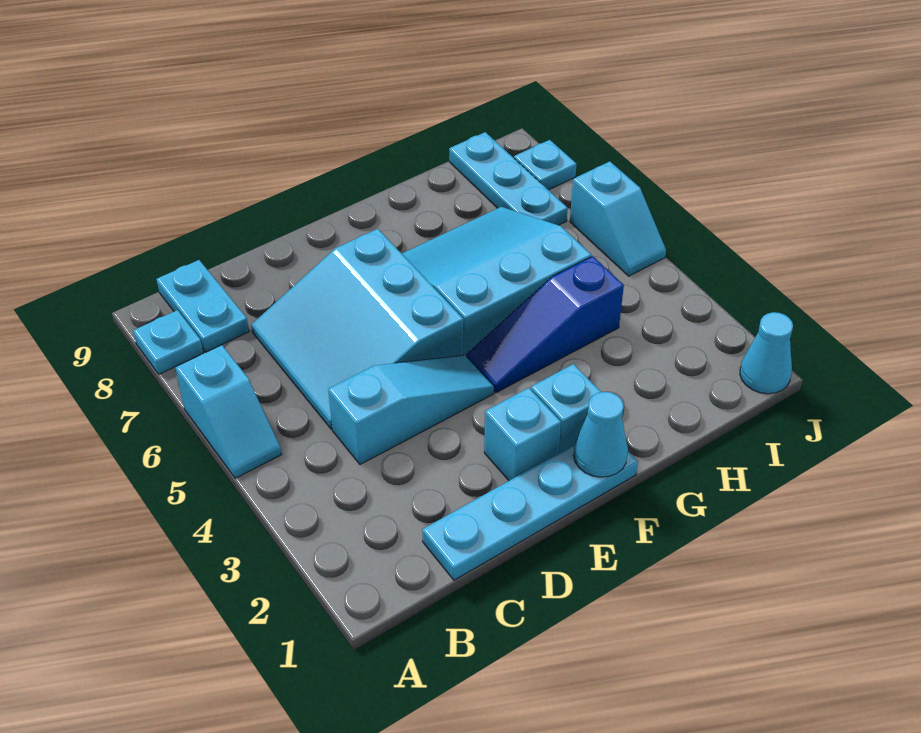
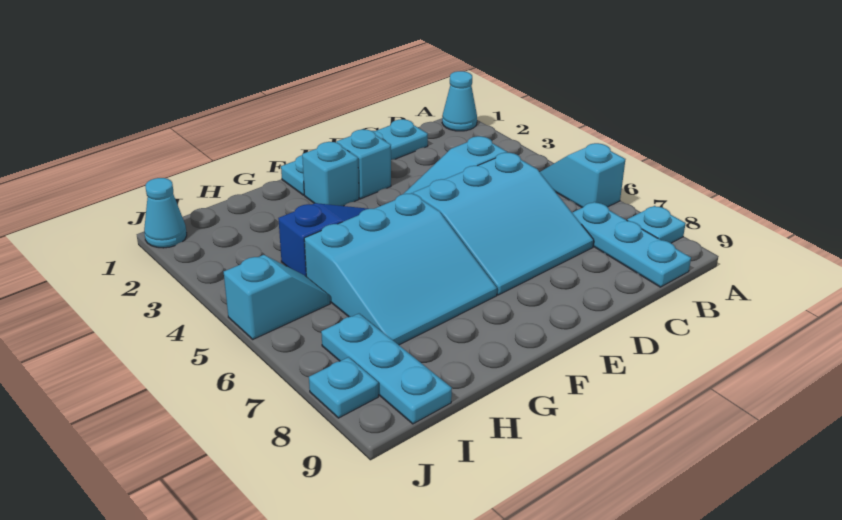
cyan 1x2 plate [156,260,249,352] -> cyan 1x3 plate [572,202,691,287]
cyan 3x3 slope [251,229,463,429] -> cyan 3x3 slope turned to [413,153,594,295]
cyan 1x1 cone [573,392,628,477] -> cyan 1x1 cone moved to [442,71,477,131]
cyan 1x2 slope [570,161,666,276] -> cyan 1x2 slope turned to [224,255,330,339]

